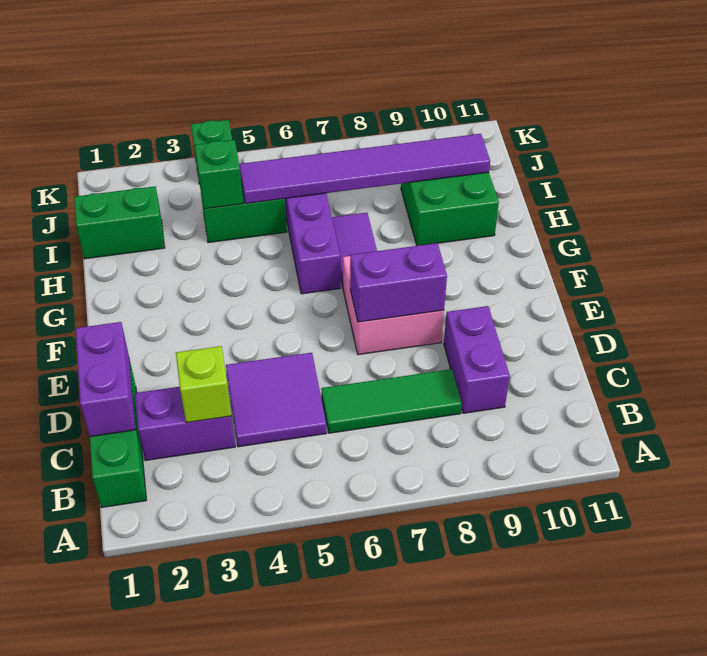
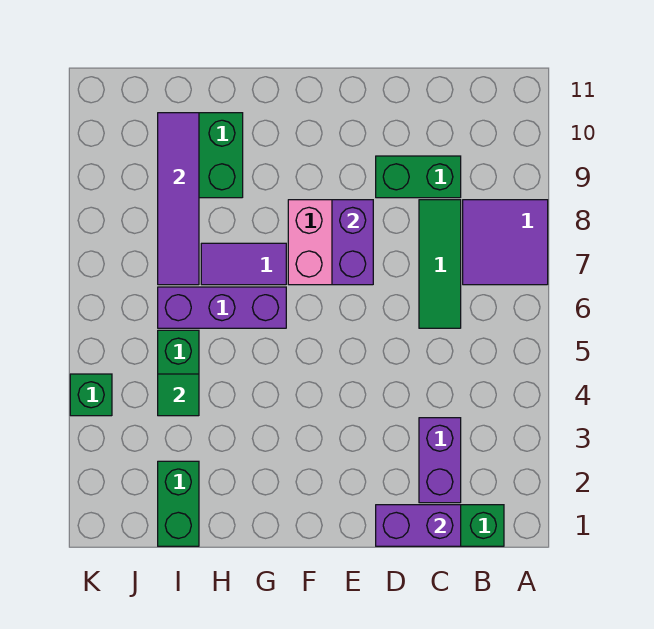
lime 1x1 brick [176,346,231,423] -> none
purple 2x2 tile [226,353,327,447] -> purple 2x2 tile moved to [463,200,548,285]
purple 1x2 brick [444,306,510,413] -> green 1x2 brick [376,156,461,198]
green 1x1 brick [195,140,243,209] -> green 1x1 tile [158,374,199,416]
purple 1x6 tile [239,134,490,203] -> purple 1x4 tile [158,113,199,285]

